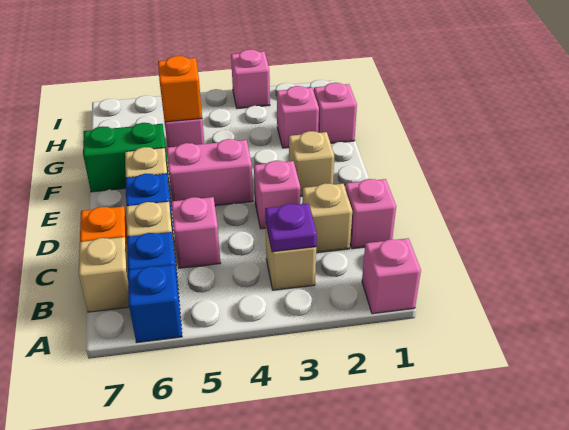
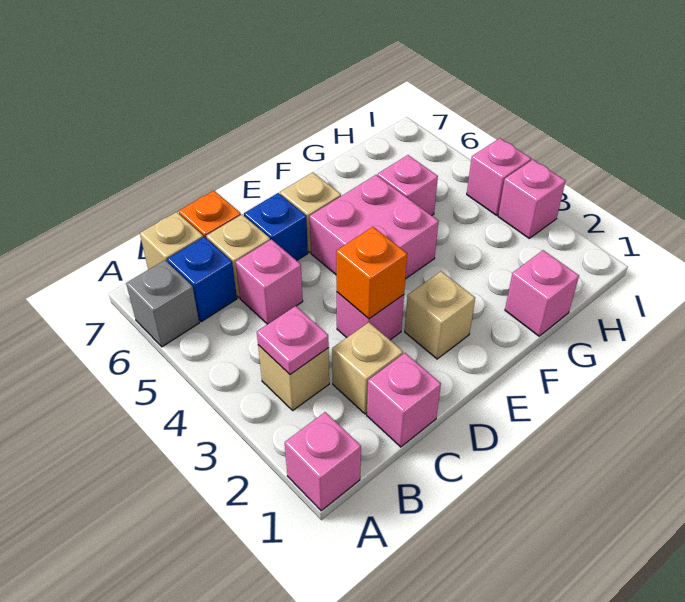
blue 1x1 brick [128,265,182,343] -> grey 1x1 brick [126,260,199,347]
purple 1x1 plate [265,204,317,252] -> pink 1x1 plate [257,306,329,375]
pink 1x2 brick [167,139,253,206] -> pink 2x2 brick [310,175,439,279]
green 1x2 brick [83,123,169,192] -> none
pink 1x1 brick [277,86,319,148] -> pink 1x1 brick moved to [467,138,531,215]
orange 1x1 brick [158,56,202,122] -> orange 1x1 brick moved to [336,227,407,319]

